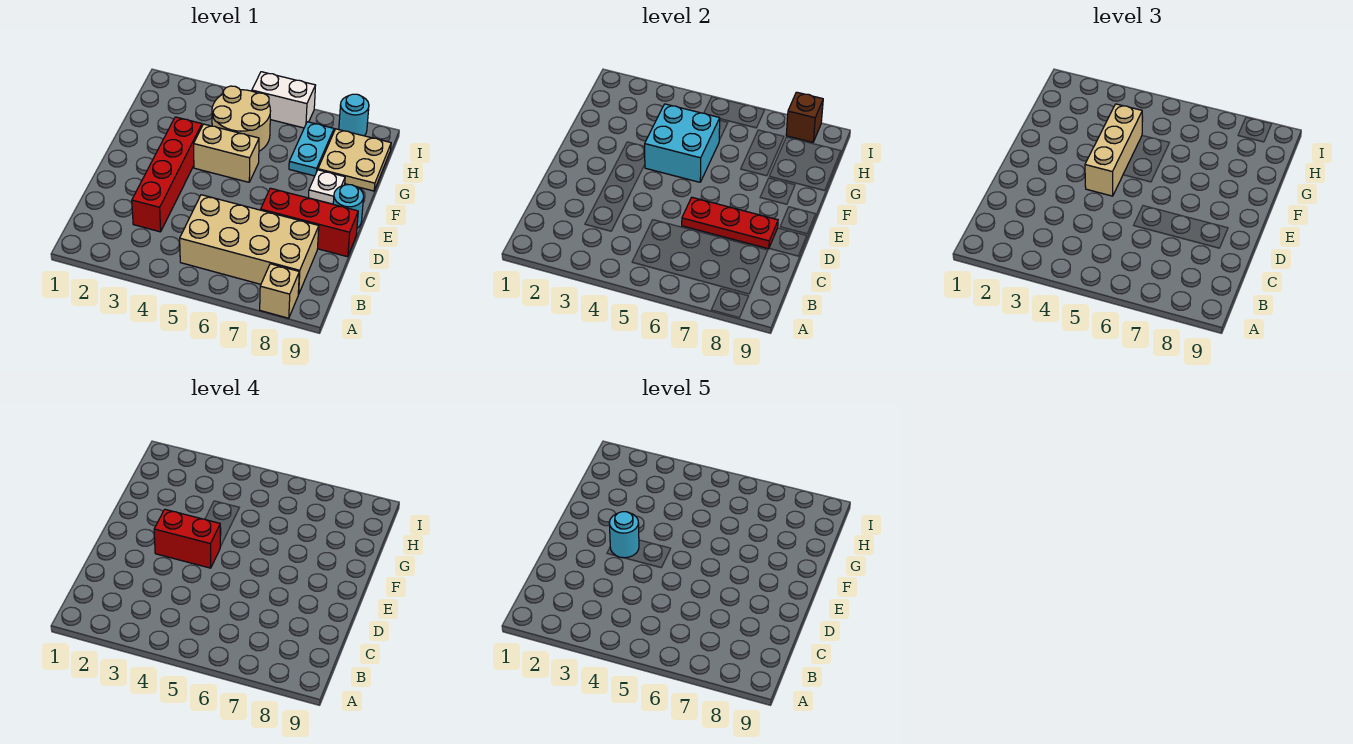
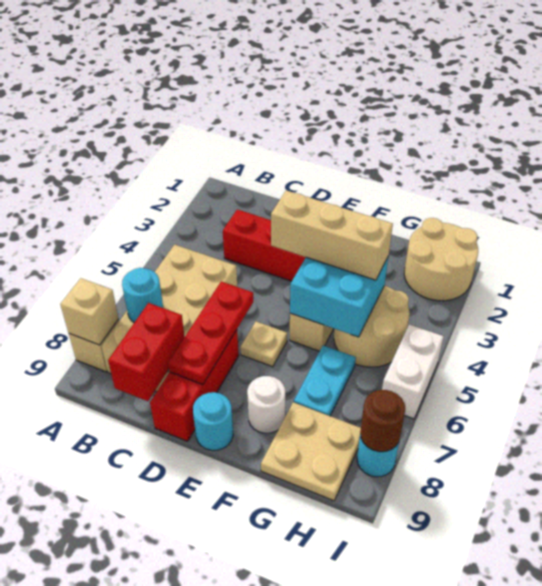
none -> tan 1x1 brick [60,278,119,345]
red 1x2 brick [154,509,221,568] -> red 1x2 brick moved to [108,303,185,401]
cyan 1x1 round brick [609,512,639,558] -> cyan 1x1 round brick moved to [122,268,163,323]
none -> tan 1x1 plate [241,322,287,367]
white 1x1 plate [309,170,345,204] -> white 1x1 round brick [247,376,285,433]
cyan 1x2 plate [289,122,334,176] -> cyan 1x2 plate turned to [294,345,356,416]
none -> tan 2x2 round brick [404,218,478,301]
brown 1x1 brick [786,92,823,142] -> brown 1x1 round brick [360,390,405,452]

